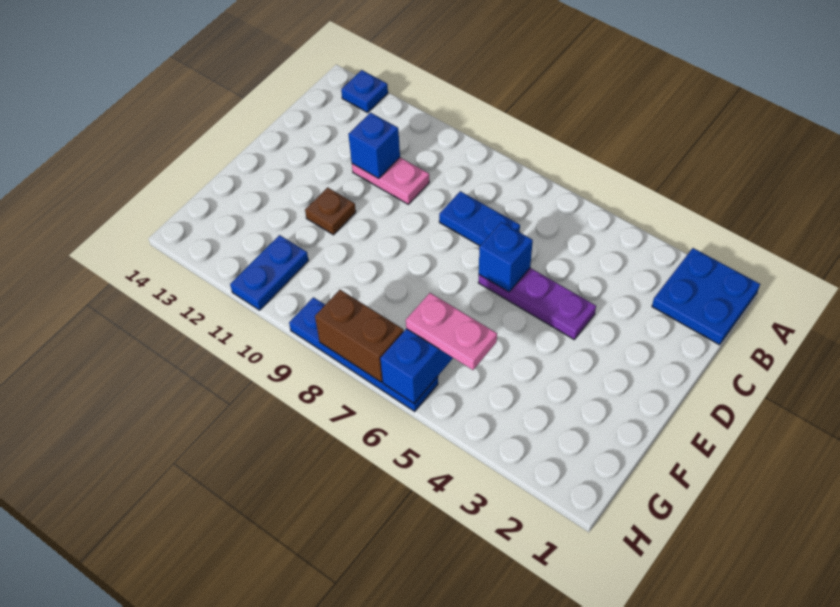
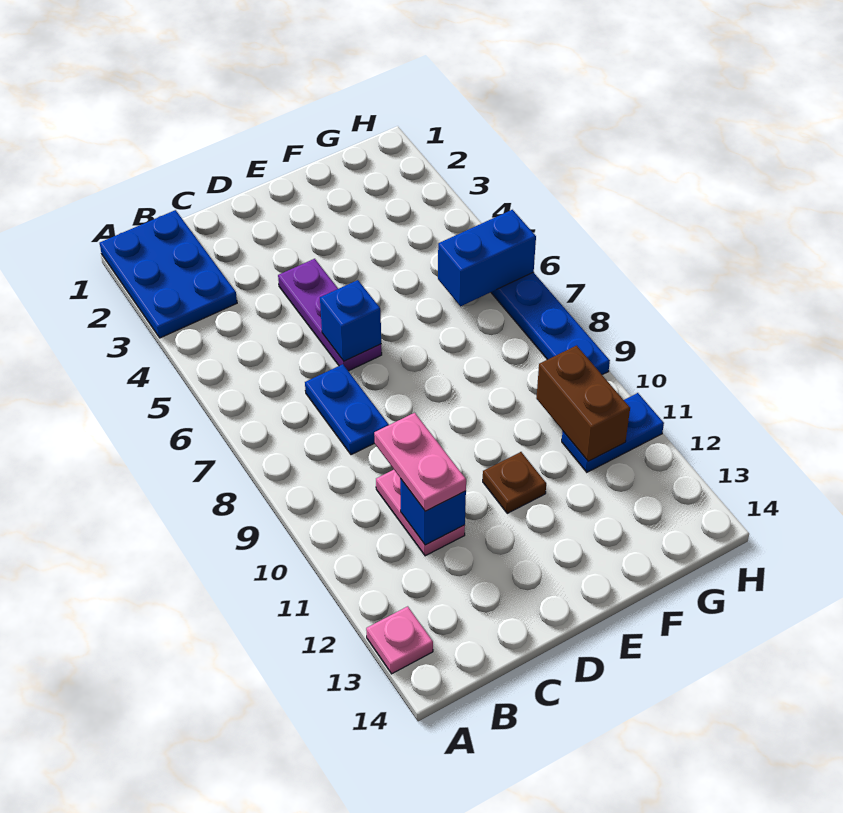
blue 2x2 plate [652,248,760,345] -> blue 2x3 plate [100,210,237,338]
blue 1x1 plate [341,70,388,112] -> pink 1x1 plate [366,606,433,674]
pink 1x2 plate [406,293,497,370] -> pink 1x2 plate moved to [374,413,466,511]
brown 1x2 brick [315,290,404,382] -> brown 1x2 brick moved to [536,346,630,461]

